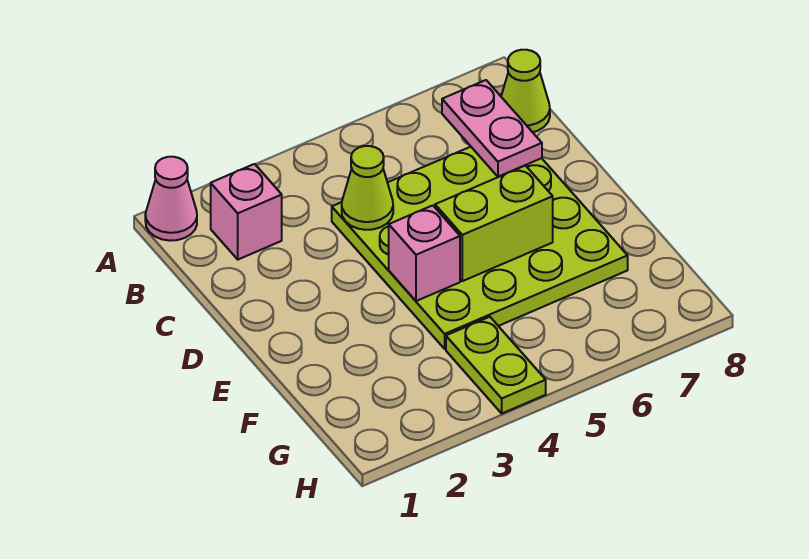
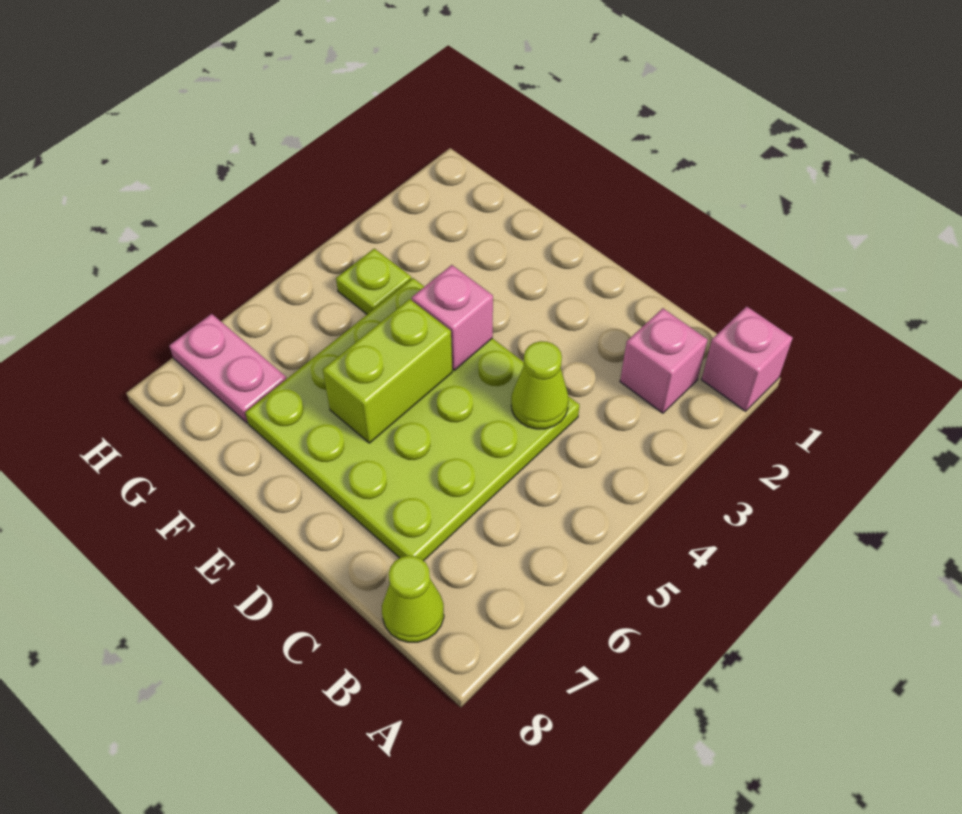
pink 1x1 cone [145,157,197,241] -> pink 1x1 brick [702,306,793,411]
pink 1x2 plate [442,80,542,177] -> pink 1x2 plate moved to [169,314,286,423]
lime 1x2 plate [446,317,546,413] -> lime 1x1 plate [336,249,411,314]

